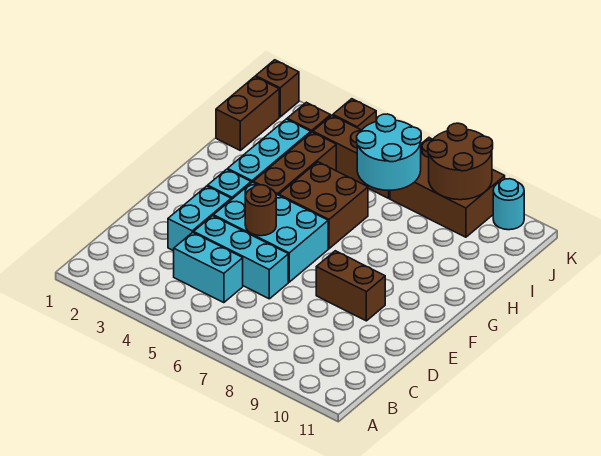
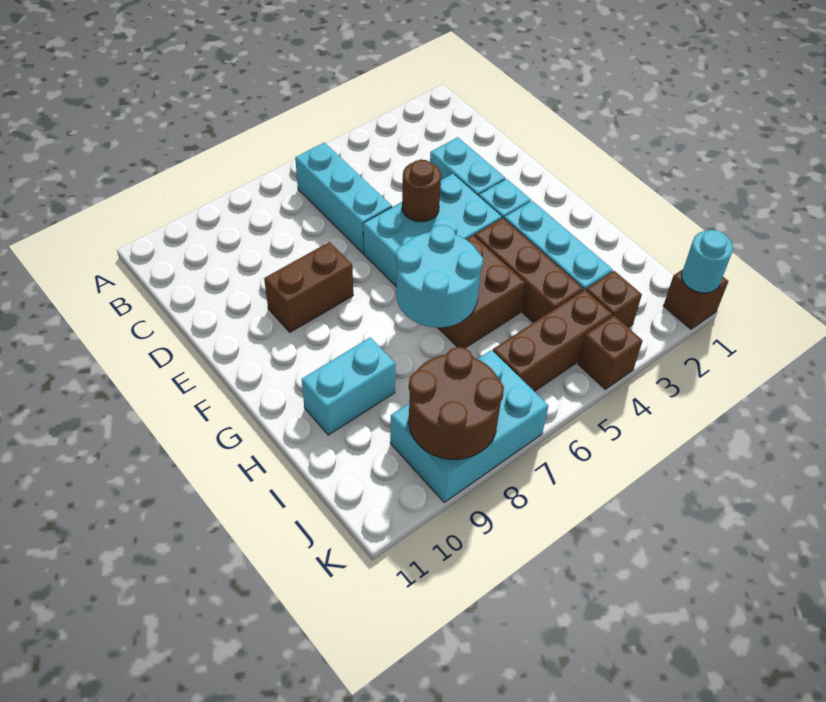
cyan 1x2 brick [174,232,243,303] -> cyan 1x2 brick moved to [302,337,396,435]
cyan 1x3 brick [194,216,288,299] -> cyan 1x3 brick turned to [295,143,392,253]
brown 1x2 brick [216,77,279,150] -> none
cyan 2x2 round brick [357,114,421,190] -> cyan 2x2 round brick moved to [396,225,483,328]
brown 2x3 brick [390,138,505,237] -> cyan 2x3 brick [390,350,548,502]
cyan 1x1 round brick [493,179,524,230] -> cyan 1x1 round brick moved to [682,230,733,293]

